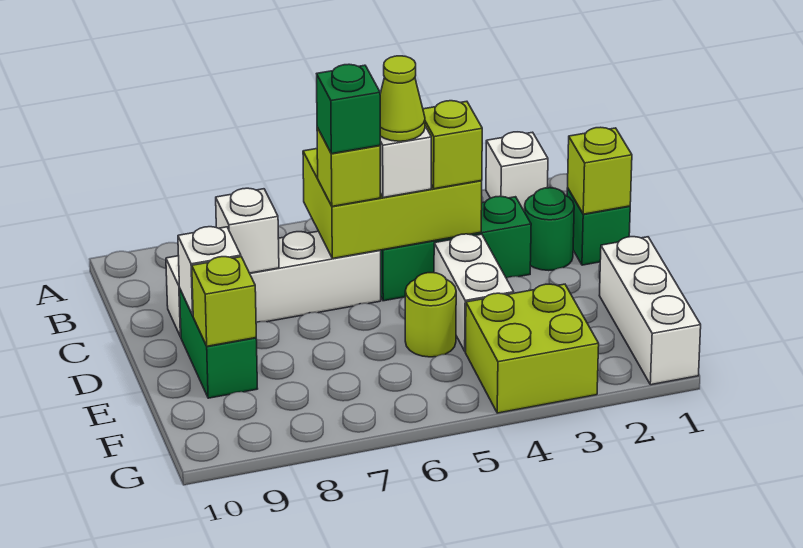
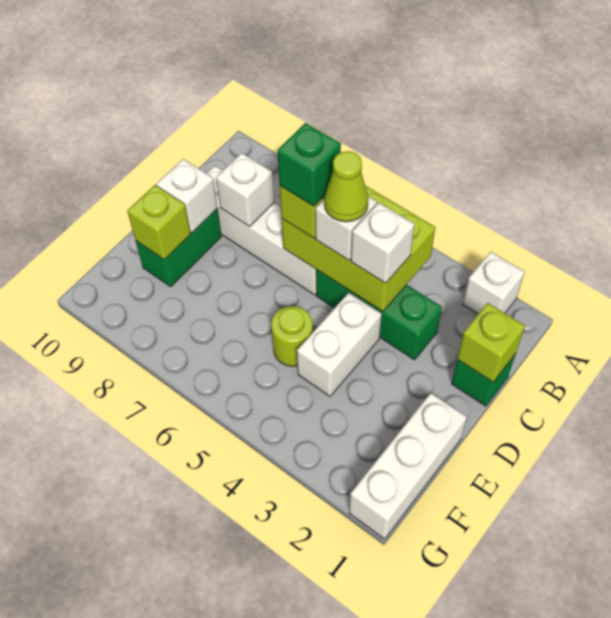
green 1x1 round brick [525,188,574,271] -> none
lime 1x1 brick [423,101,482,189] -> white 1x1 brick [351,202,414,283]
lime 2x2 brick [466,284,599,413] -> none

